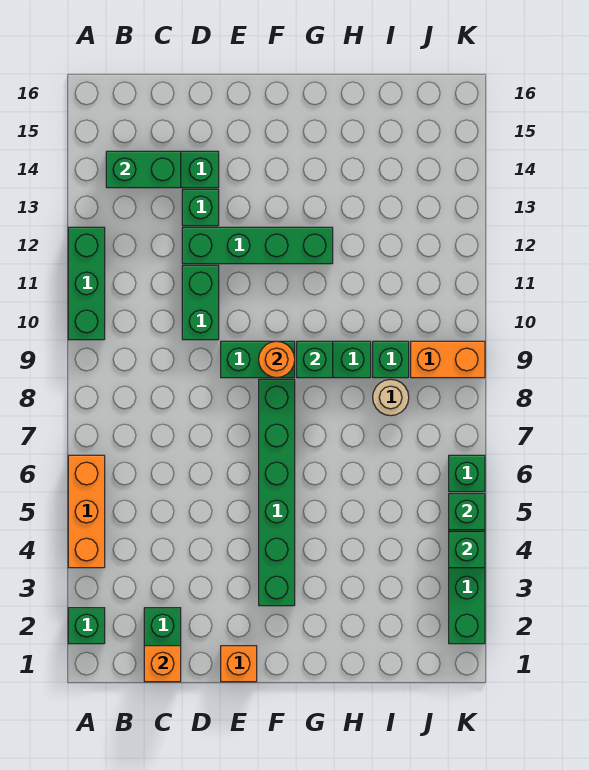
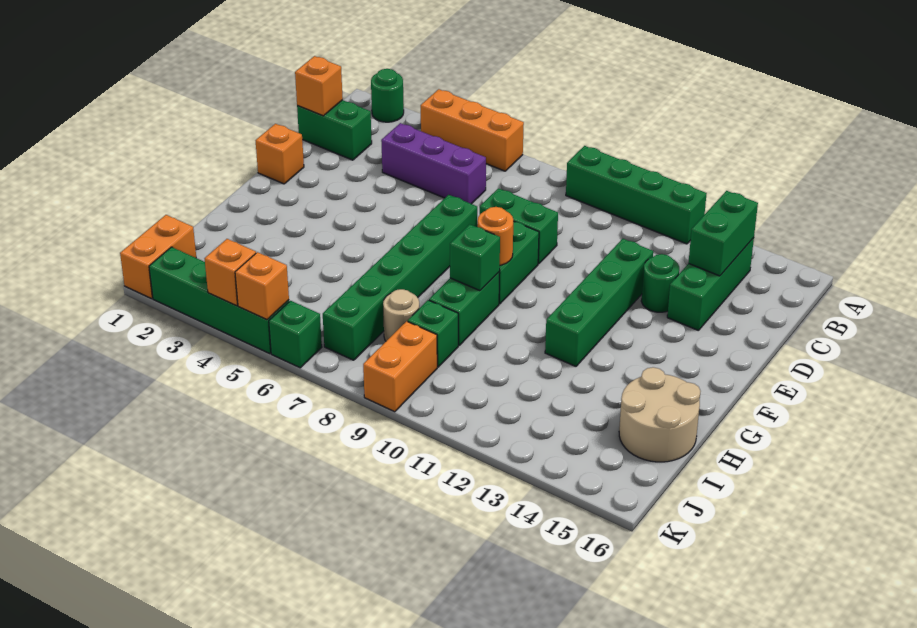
green 1x1 brick [68,608,105,644] -> green 1x1 round brick [371,69,404,122]
green 1x3 brick [68,227,105,340] -> green 1x4 brick [566,146,707,244]
none -> purple 1x3 brick [381,123,486,204]
green 1x2 brick [182,265,219,340] -> green 1x2 brick moved to [480,188,558,264]
green 1x1 brick [182,189,219,226] -> green 1x1 round brick [641,254,679,312]
green 1x6 brick [259,379,295,606] -> green 1x6 brick turned to [323,195,477,360]
none -> tan 2x2 round brick [619,367,700,462]
none -> orange 1x2 brick [120,215,196,299]
green 1x1 brick [449,532,485,568] -> orange 1x1 brick [205,239,256,306]
green 1x1 brick [449,494,485,530] -> orange 1x1 brick [235,252,289,320]

